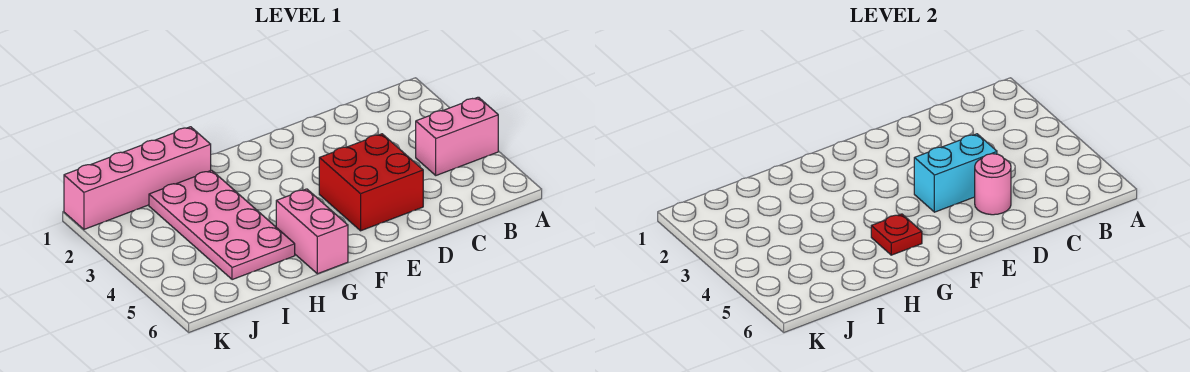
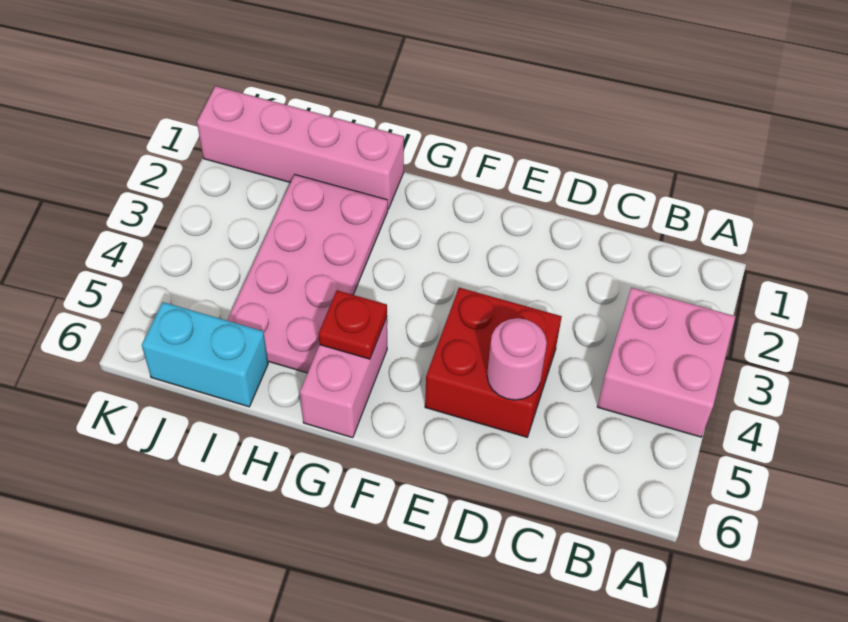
pink 1x2 brick [416,97,498,175] -> pink 2x2 brick [597,288,736,437]
cyan 1x2 brick [914,134,997,212] -> cyan 1x2 brick moved to [142,302,268,407]

